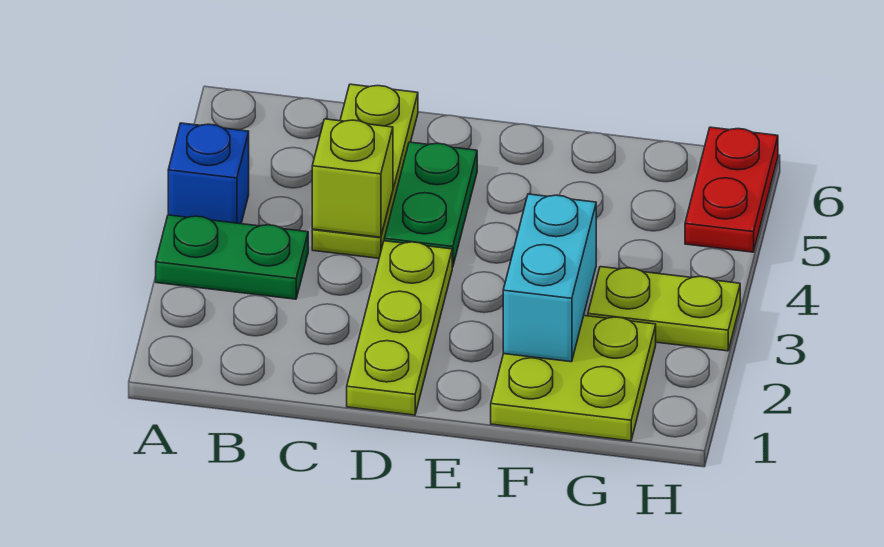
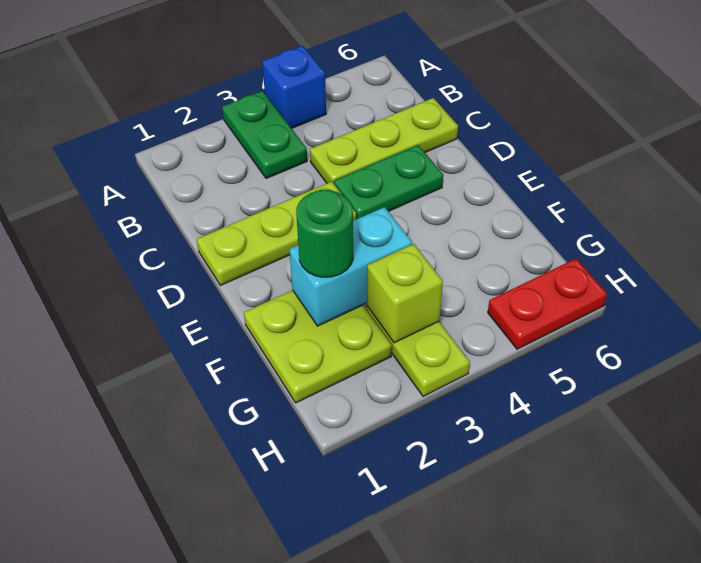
lime 1x1 brick [312,119,393,237] -> lime 1x1 brick moved to [367,244,443,343]
none -> green 1x1 round brick [296,190,353,277]

